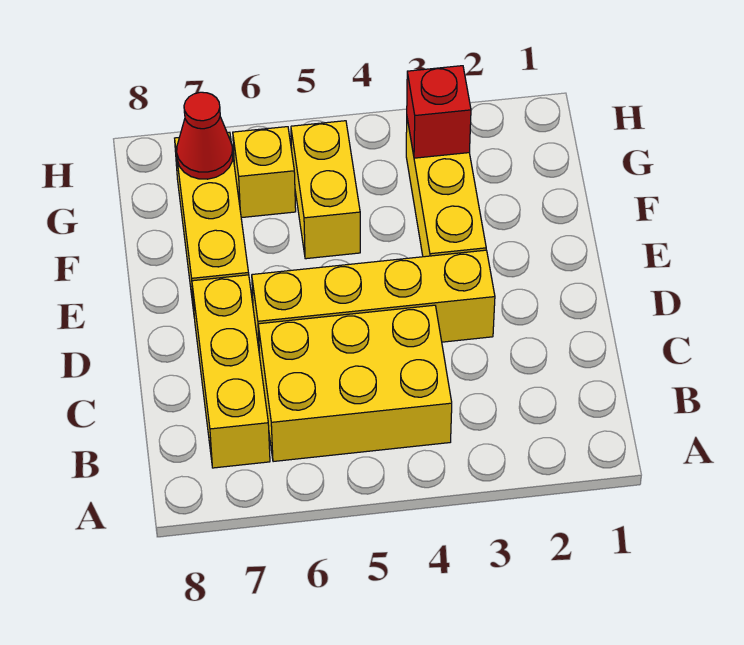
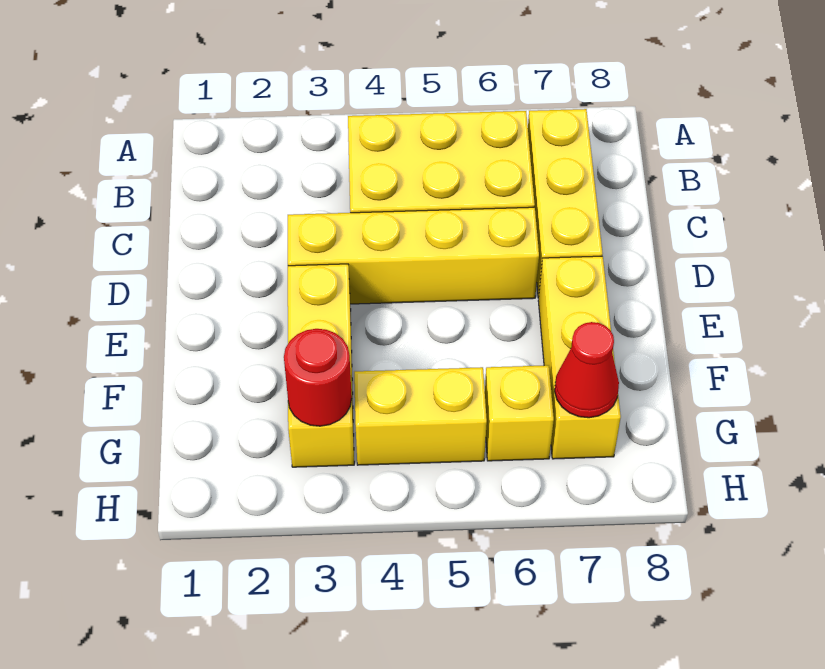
yellow 1x2 brick [291,121,360,259] -> yellow 1x2 brick turned to [354,367,487,465]
red 1x1 brick [407,66,471,158] -> red 1x1 round brick [284,329,352,426]

